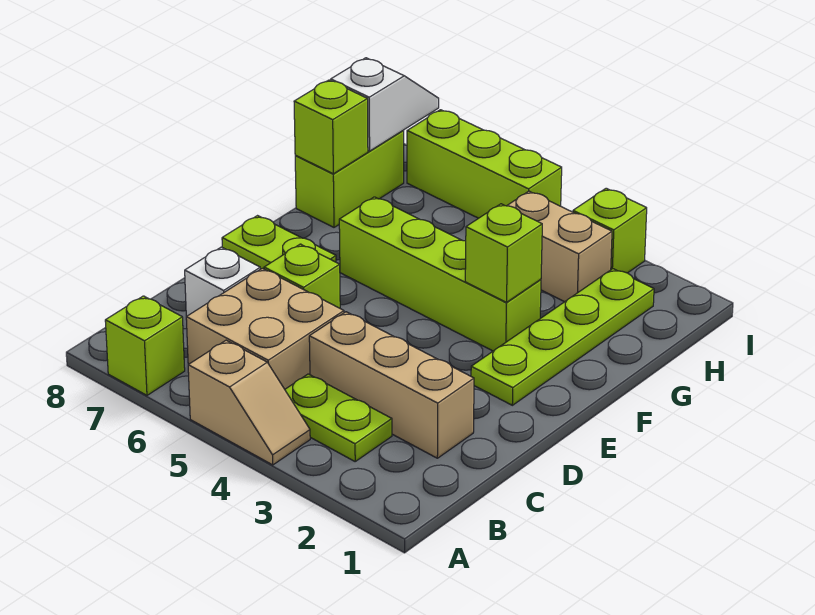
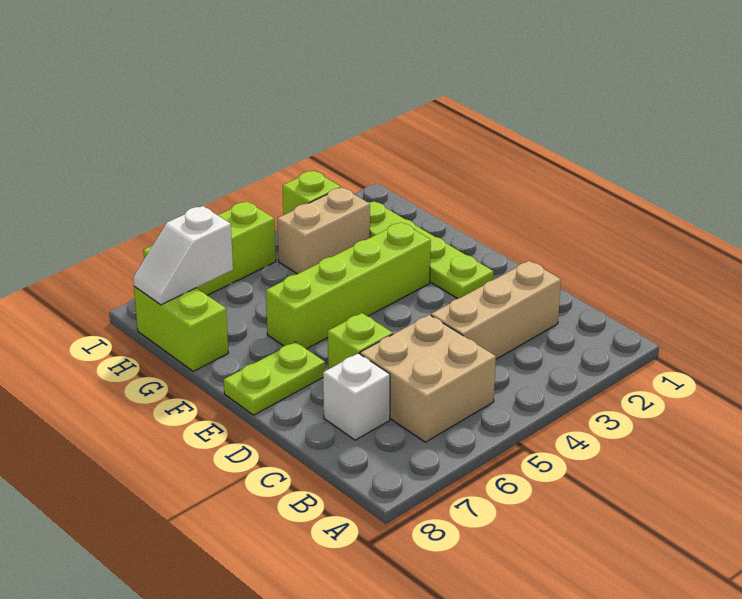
tan 1x2 slope [188,340,310,465] -> none
lime 1x1 brick [105,296,185,395] -> none
lime 1x2 plate [285,374,392,461] -> none
lime 1x1 brick [465,204,542,302] -> none
lime 1x1 brick [294,80,368,174] -> none
white 1x2 slope [331,58,439,151] -> white 1x2 slope turned to [133,206,233,305]

